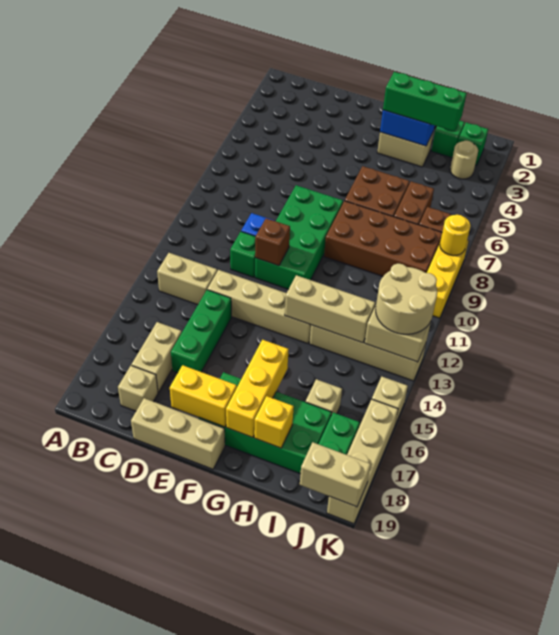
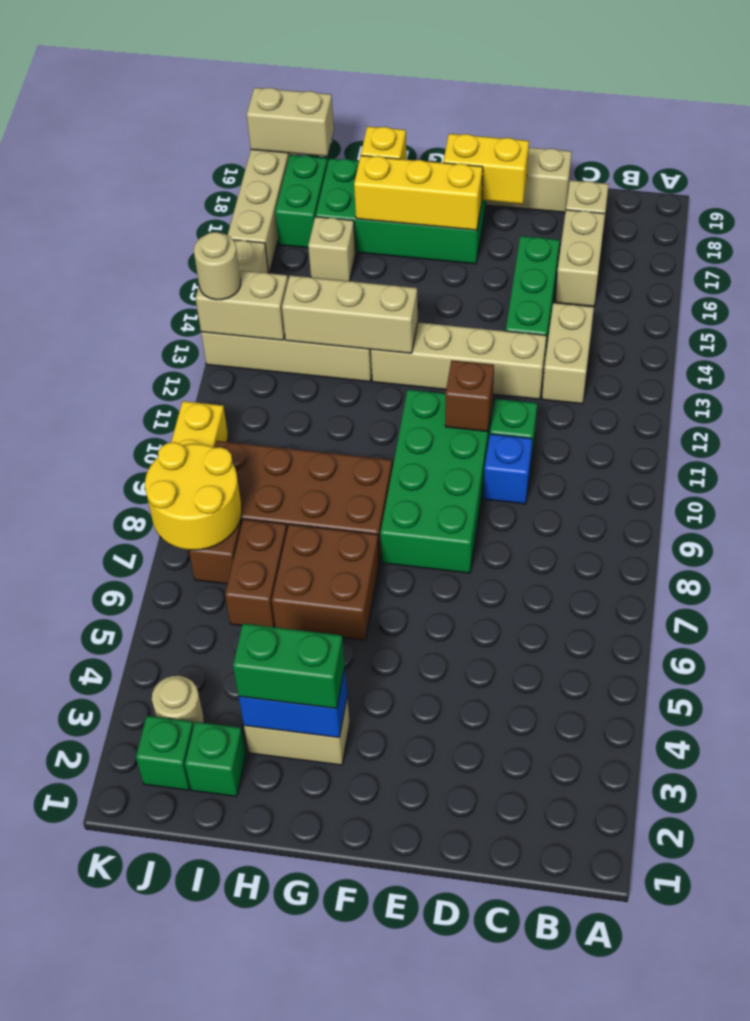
tan 1x2 brick [157,253,217,305] -> tan 1x2 brick turned to [542,303,594,404]
green 1x3 brick [383,72,467,131] -> green 1x2 brick [233,624,345,709]
yellow 1x3 brick [226,340,289,438] -> yellow 1x3 brick turned to [354,156,483,230]
tan 2x2 round brick [376,264,437,334] -> tan 1x1 round brick [194,232,241,300]
yellow 1x1 round brick [440,215,470,256] -> yellow 2x2 round brick [145,442,242,550]

